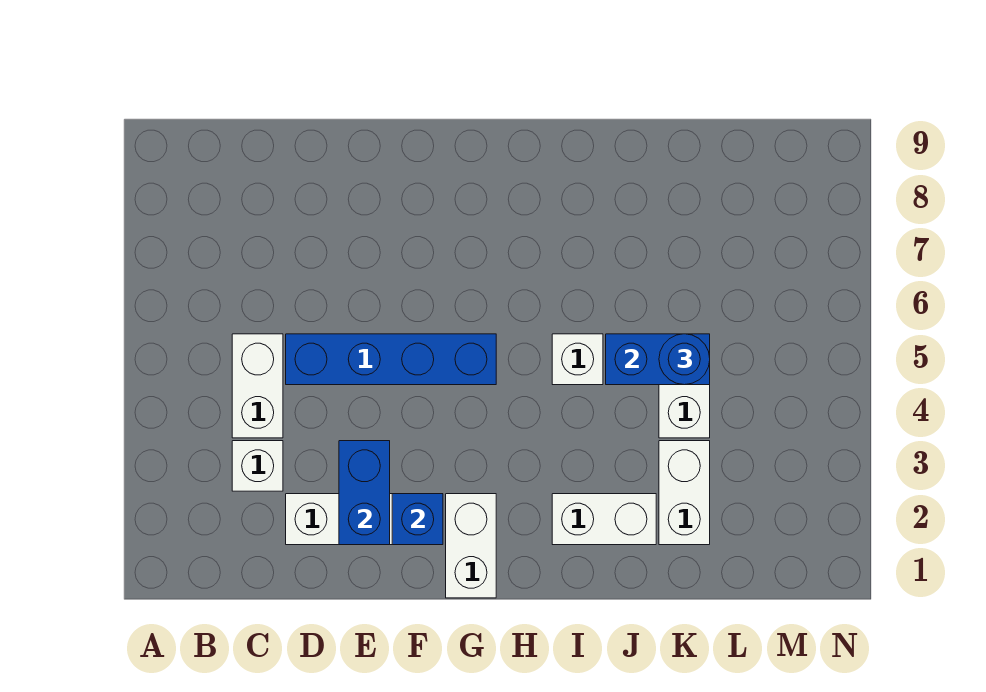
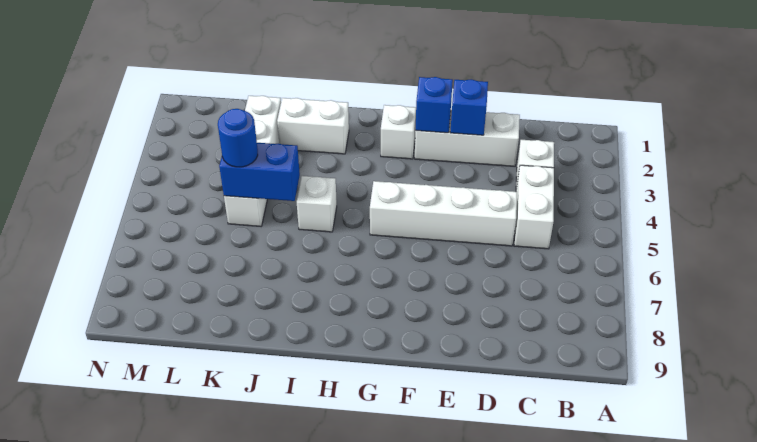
blue 1x4 brick [286,334,496,385] -> white 1x4 brick [370,181,517,246]
blue 1x2 brick [339,441,390,545] -> blue 1x1 brick [450,79,488,135]
white 1x2 brick [446,494,496,598] -> white 1x1 brick [381,105,416,159]

